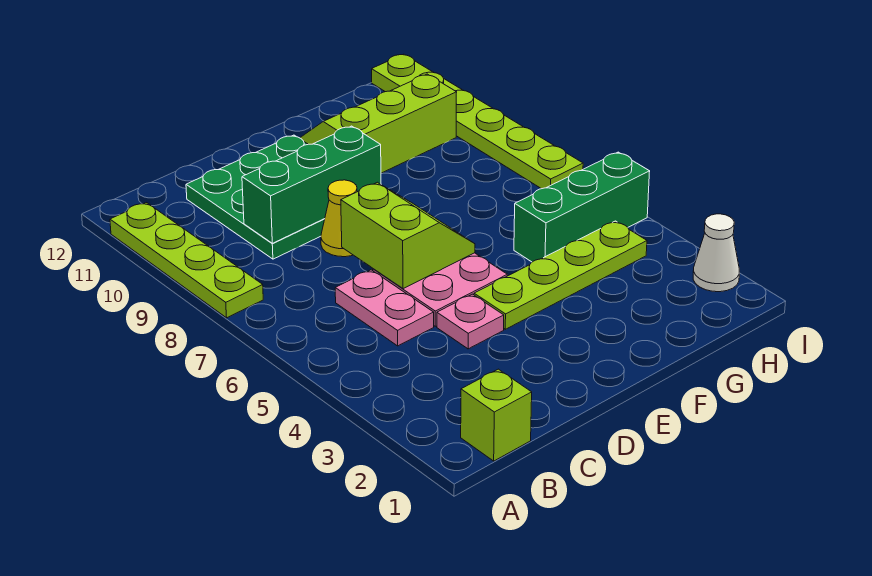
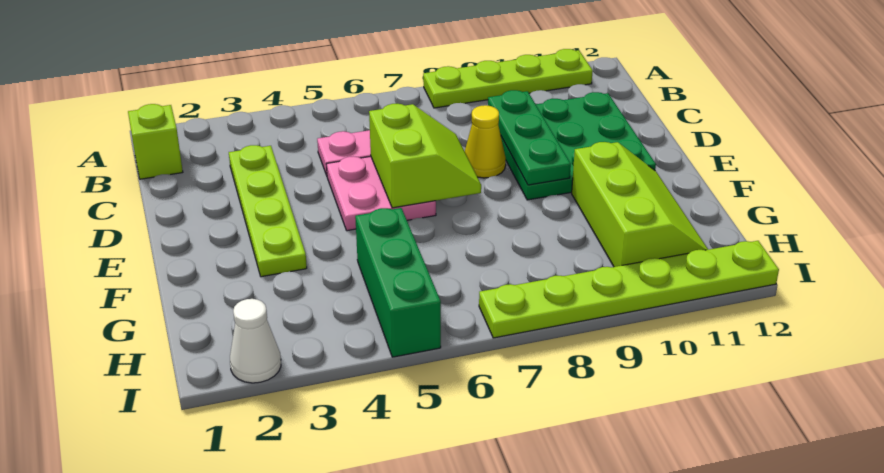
green 1x3 brick [242,126,381,243] -> green 1x3 plate [488,90,571,185]
pink 1x1 plate [437,294,504,349] -> none
lime 2x2 slope [341,182,475,289] -> lime 2x2 slope turned to [369,104,481,208]
lime 1x4 plate [474,221,647,329] -> lime 1x4 plate moved to [229,145,307,277]

